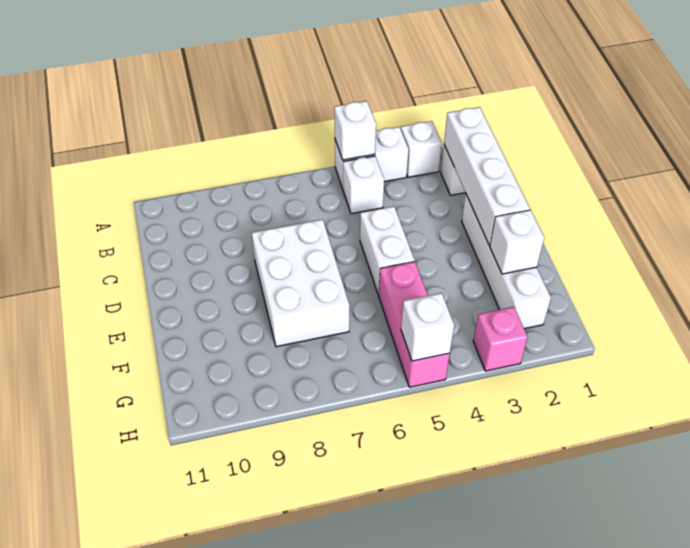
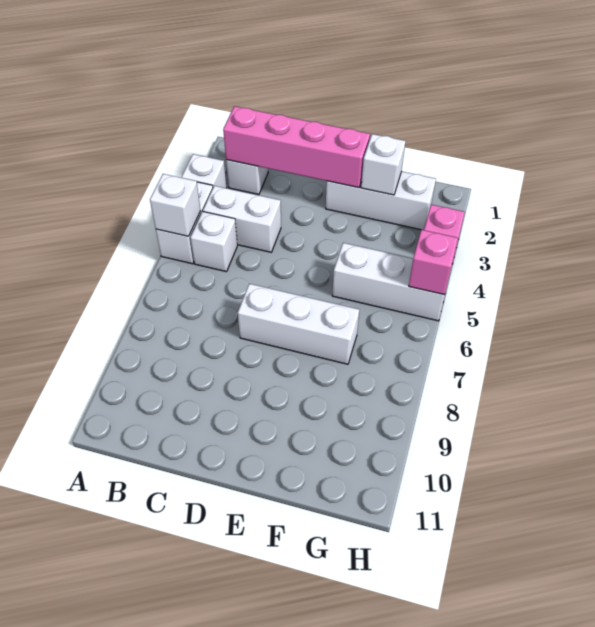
white 1x4 brick [444,107,530,245] -> pink 1x4 brick [223,106,370,188]
white 1x4 brick [462,195,551,329] -> white 1x3 brick [326,171,436,230]
white 1x2 brick [360,206,415,294] -> white 1x2 brick moved to [203,186,281,252]
white 2x3 brick [252,219,349,347] -> white 1x3 brick [238,284,359,364]
pink 1x3 brick [379,261,450,387] -> white 1x3 brick [332,243,446,321]
white 1x1 brick [401,293,454,361] -> pink 1x1 brick [409,230,458,295]

